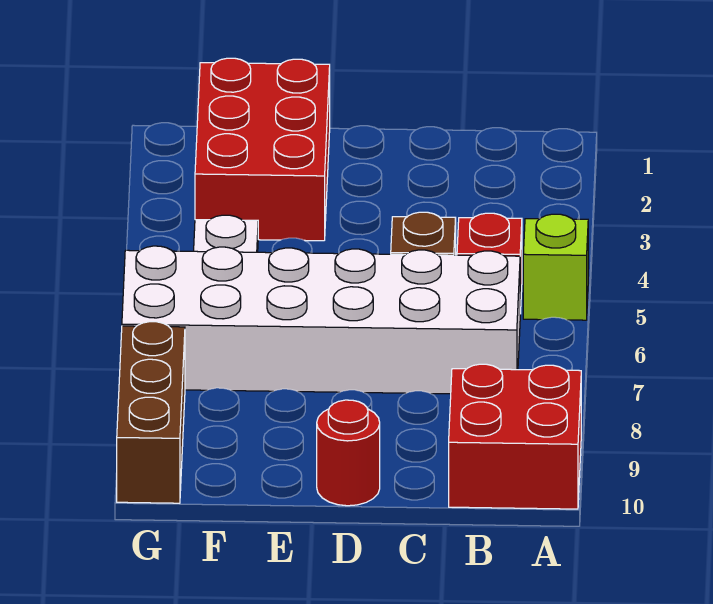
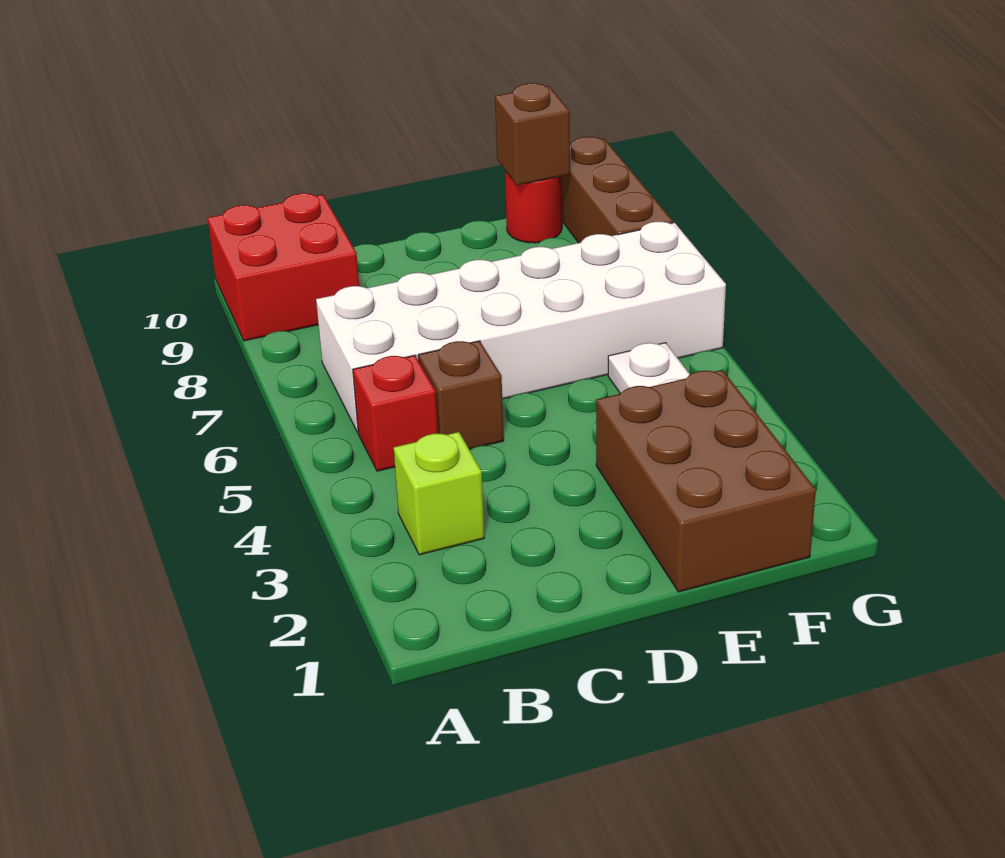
lime 1x1 brick [523,214,588,320] -> lime 1x1 brick moved to [394,432,484,555]
red 1x1 round brick [317,400,380,506] -> red 1x1 round brick moved to [505,171,562,243]
red 2x3 brick [195,58,330,241] -> brown 2x3 brick [596,370,816,592]
none -> brown 1x1 brick [495,83,570,185]

